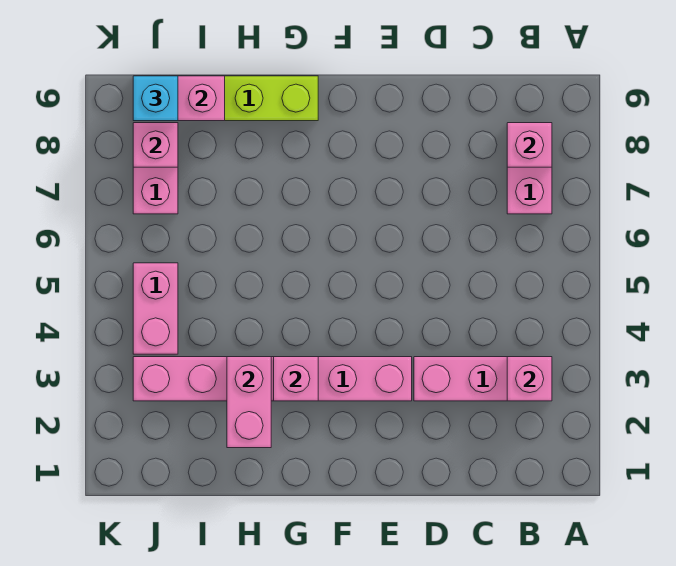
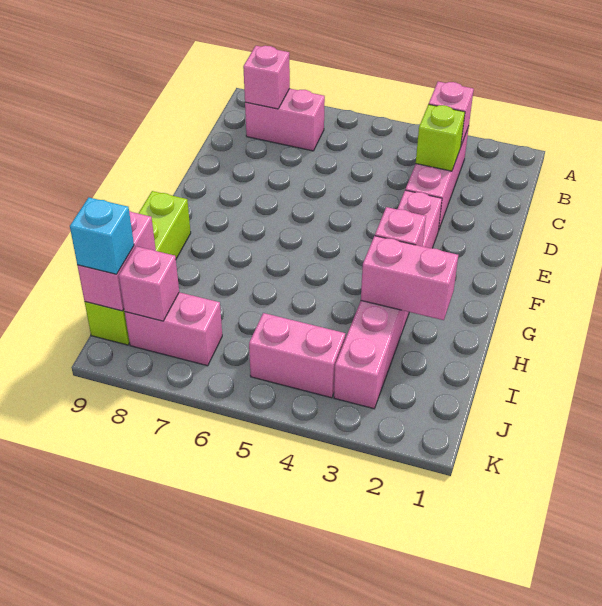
none -> lime 1x1 brick [416,104,465,171]

